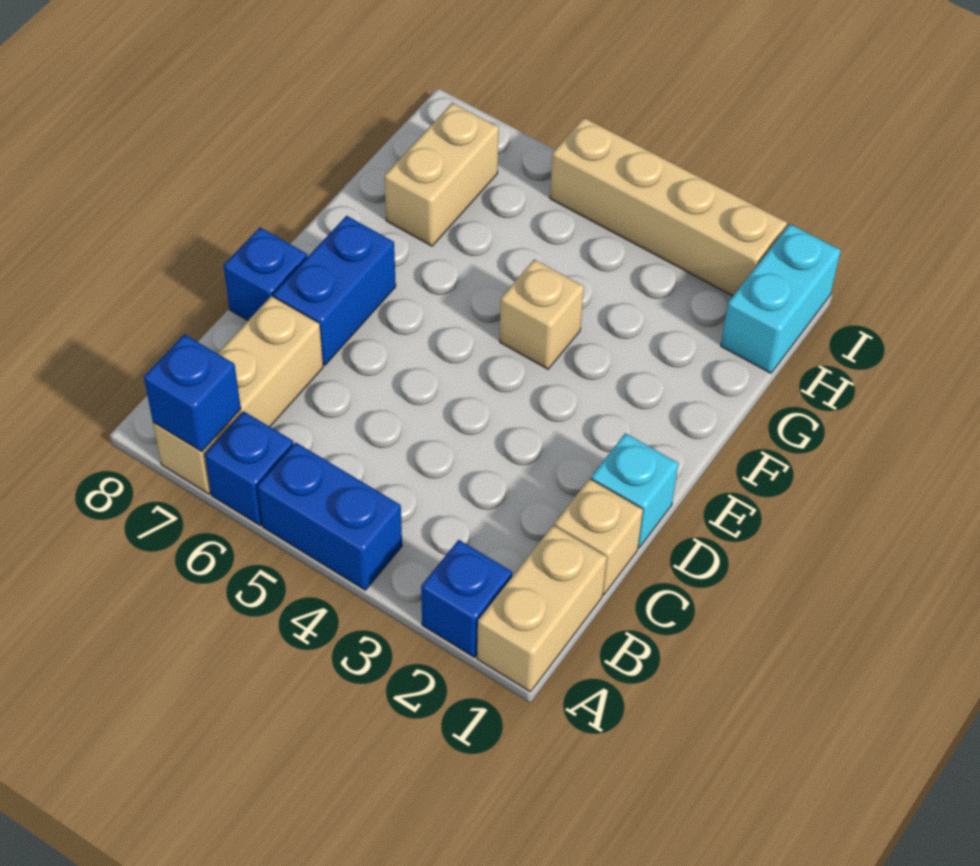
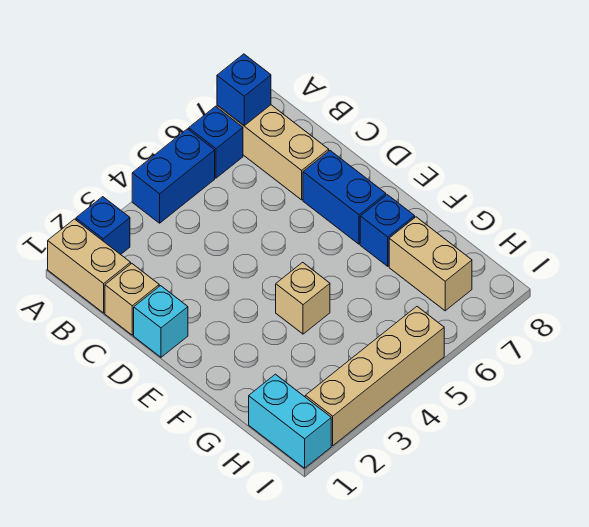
blue 1x1 brick [224,228,307,320] -> blue 1x1 brick moved to [360,195,415,266]

